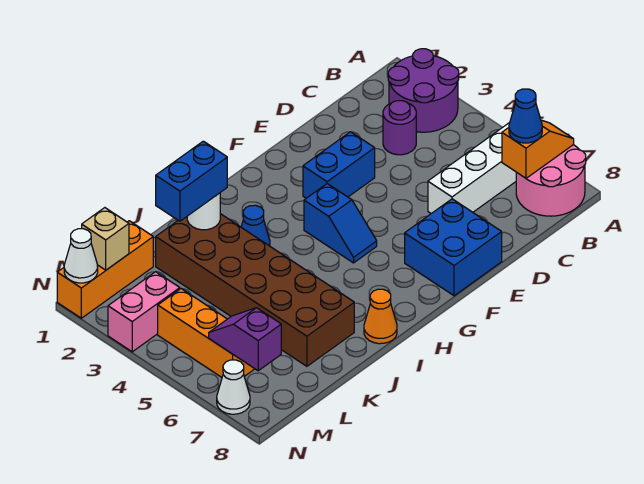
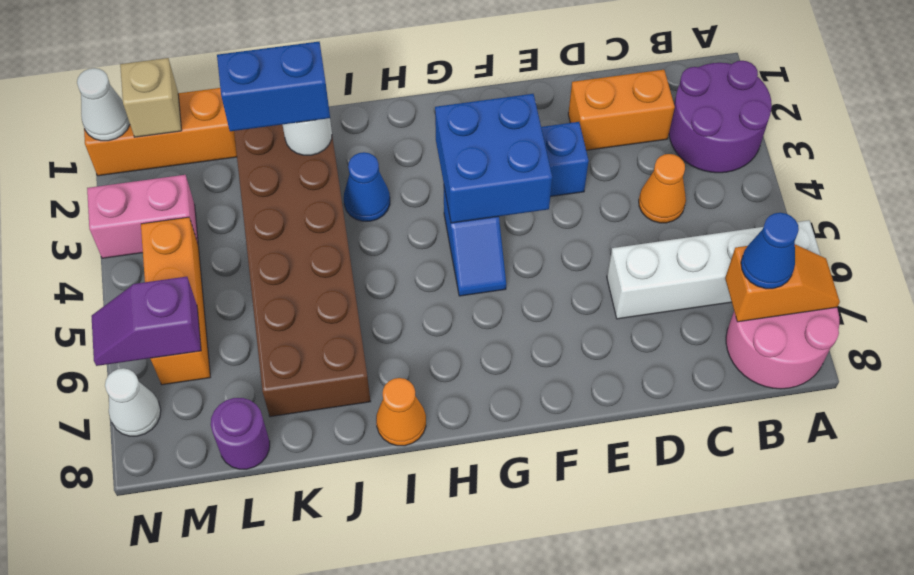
none -> orange 1x2 brick [568,70,675,150]
purple 1x1 round brick [383,101,416,155] -> purple 1x1 round brick moved to [211,398,270,469]
none -> orange 1x1 cone [639,154,686,223]
blue 2x2 brick [405,199,502,296] -> blue 2x2 brick moved to [435,94,552,223]
purple 1x2 slope [209,308,281,371] -> purple 1x2 slope turned to [92,277,201,366]

